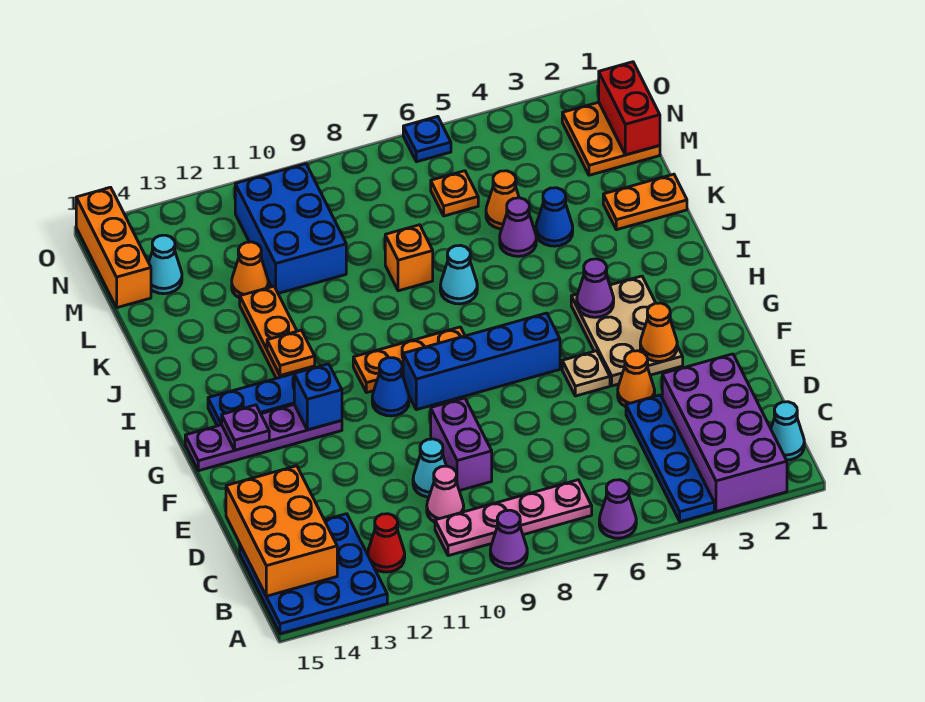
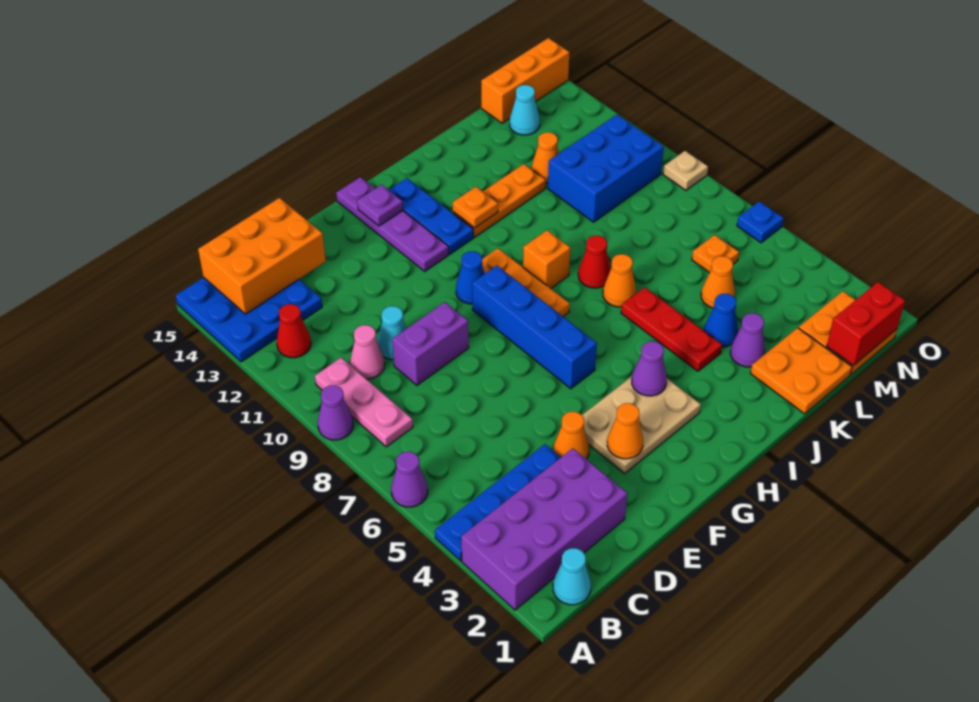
pink 1x4 plate [435,480,592,556] -> pink 1x3 plate [315,358,413,447]
tan 1x1 plate [562,351,610,396] -> tan 1x1 plate moved to [663,151,708,190]
blue 1x1 brick [294,364,342,430] -> none
none -> red 1x3 plate [621,287,722,371]
cyan 1x1 cone [440,245,477,304] -> orange 1x1 cone [603,254,636,307]
none -> red 1x1 cone [578,236,611,288]
orange 1x2 plate [603,174,687,230] -> orange 2x2 plate [750,328,852,414]
purple 1x1 cone [500,198,536,256] -> purple 1x1 cone moved to [730,313,765,367]
orange 1x1 brick [385,225,433,291] -> orange 1x1 brick moved to [523,230,570,288]

